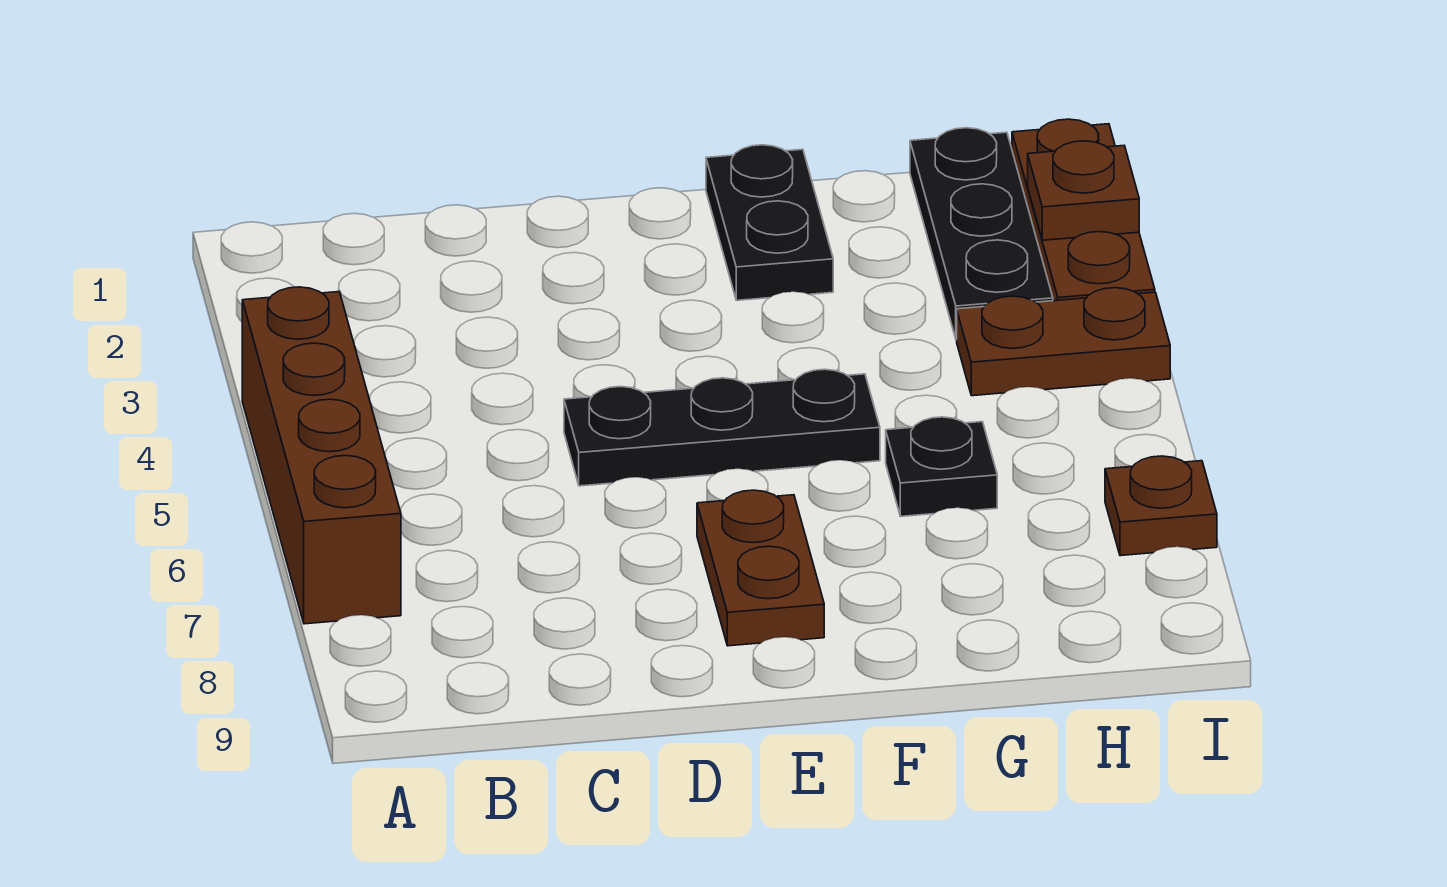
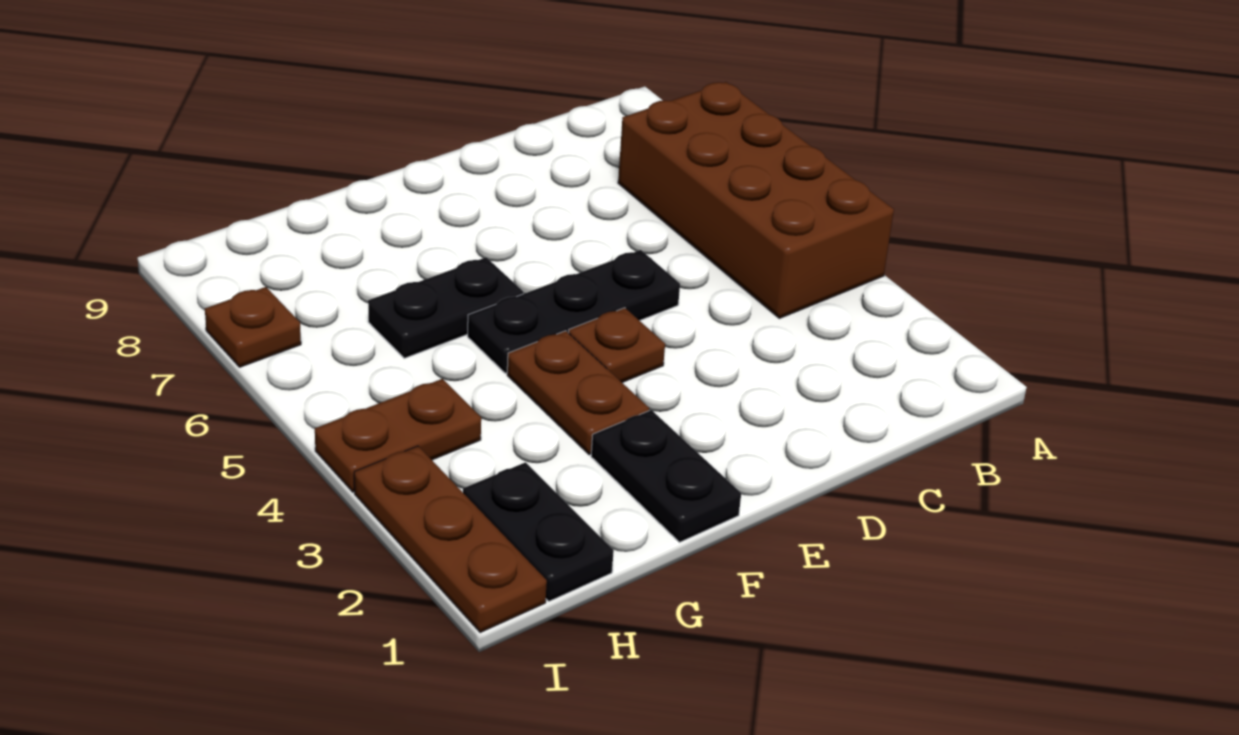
brown 1x4 brick [242,287,401,624] -> brown 2x4 brick [618,82,894,318]
brown 1x2 plate [697,490,824,646] -> brown 1x2 plate moved to [507,331,649,455]
black 1x1 plate [886,417,997,516] -> black 1x2 plate [368,257,523,358]
black 1x3 plate [910,128,1053,340] -> black 1x2 plate [463,462,614,601]
brown 1x1 plate [1028,141,1139,240] -> brown 1x1 plate moved to [569,308,665,382]

